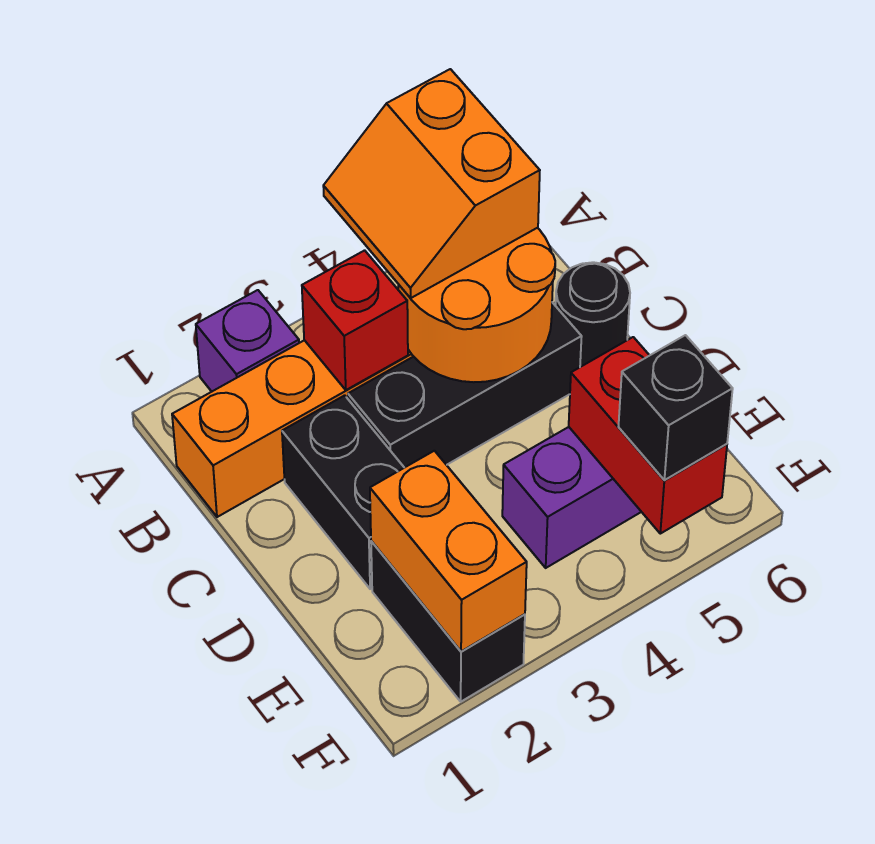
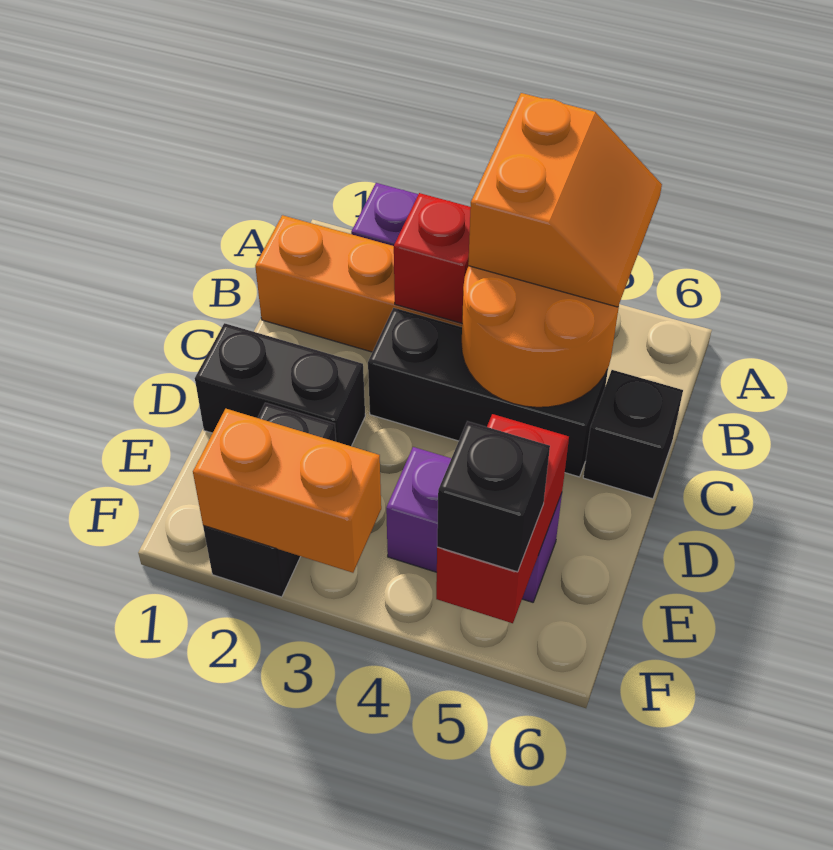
orange 2x2 slope [323,69,540,298] -> orange 2x2 slope turned to [468,93,662,307]
black 1x2 brick [282,395,404,589] -> black 1x2 brick turned to [195,323,365,446]
black 1x1 round brick [556,262,630,367] -> black 1x1 brick [583,370,683,499]
orange 1x2 brick [370,451,527,651] -> orange 1x2 brick turned to [193,409,381,573]

